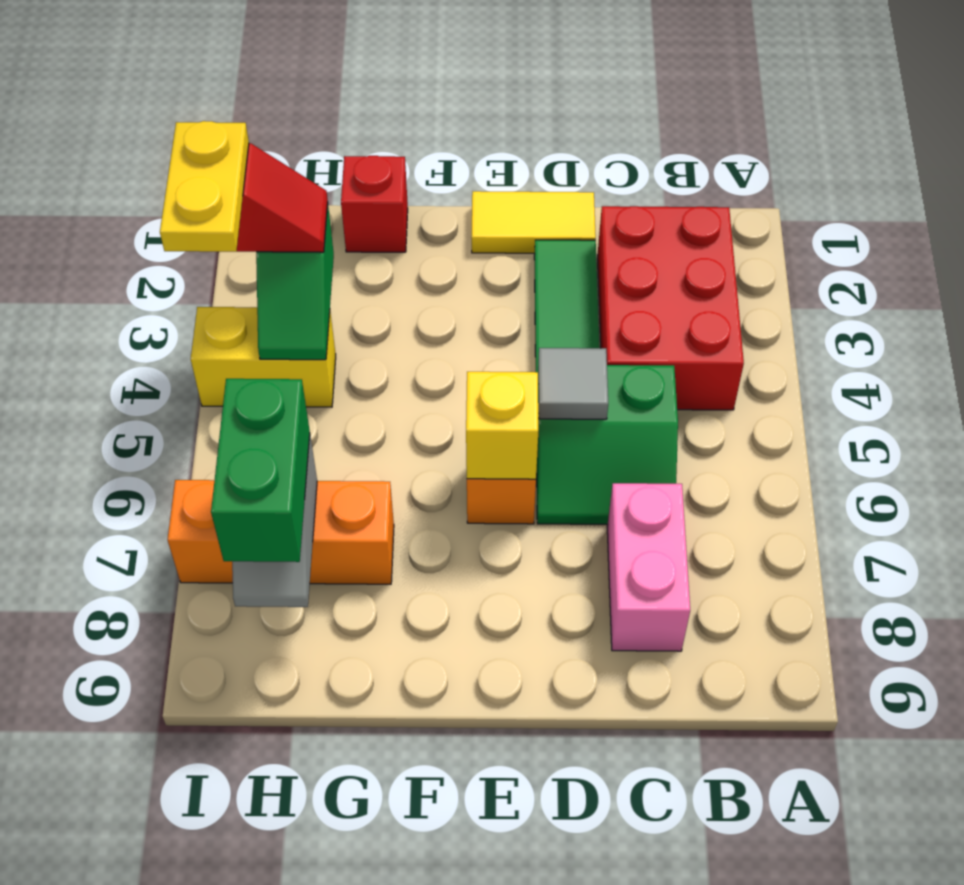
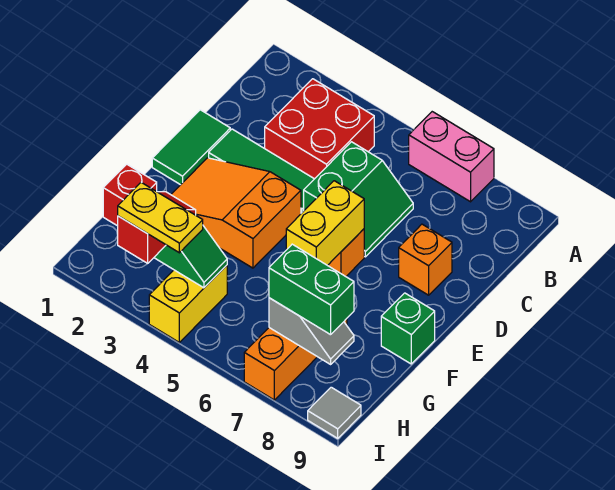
red 2x3 brick [597,206,744,410] -> red 2x2 brick [265,79,374,179]
pink 1x2 brick [607,483,690,651] -> pink 1x2 brick moved to [409,112,494,202]
yellow 1x2 tile [471,191,596,253] -> green 1x2 tile [152,110,230,185]
grey 1x1 tile [538,348,608,419] -> grey 1x1 tile moved to [308,387,361,438]
none -> orange 1x1 brick [399,224,452,295]
none -> orange 2x3 slope [171,158,301,268]
yellow 1x1 brick [466,372,538,479] -> yellow 1x2 brick [286,181,364,266]
none -> green 1x1 brick [381,293,435,364]

